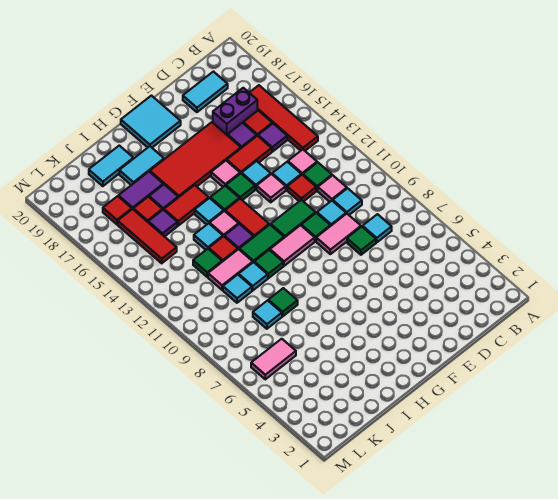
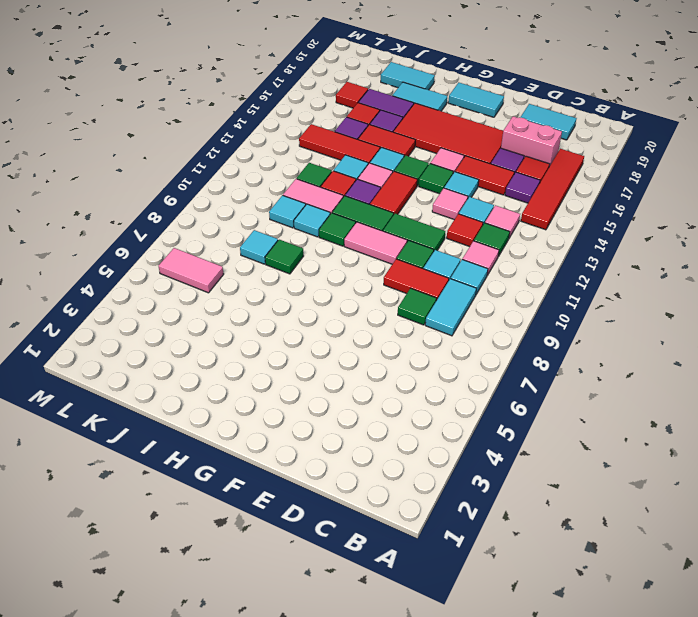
cyan 1x1 tile [363,214,392,242] -> cyan 1x2 tile [425,279,476,336]
purple 1x2 brick [213,88,257,136] -> pink 1x2 brick [501,116,562,166]
pink 1x2 tile [316,214,361,254] -> red 1x2 tile [384,259,449,301]
cyan 2x2 tile [121,96,181,147] -> cyan 1x2 tile [448,83,504,117]
red 1x3 tile [118,209,177,263] -> red 1x3 tile turned to [299,124,380,164]

